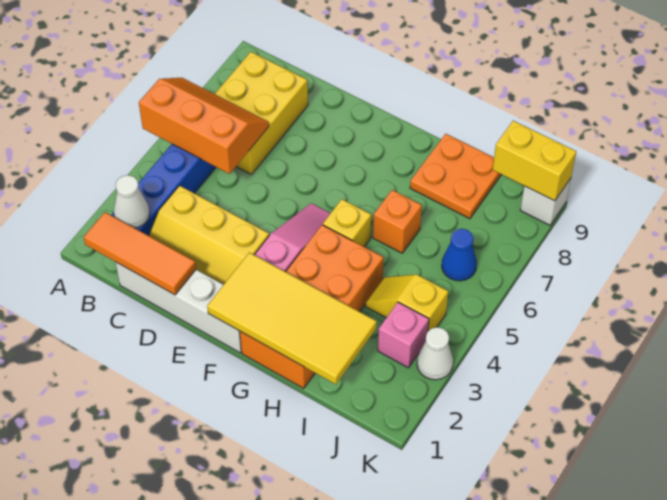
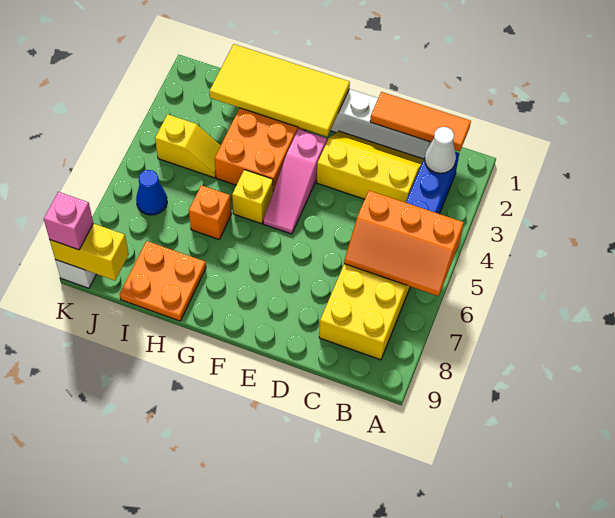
pink 1x1 brick [378,302,429,368] -> pink 1x1 brick moved to [44,192,93,250]
white 1x1 cone [417,327,453,380] -> none

